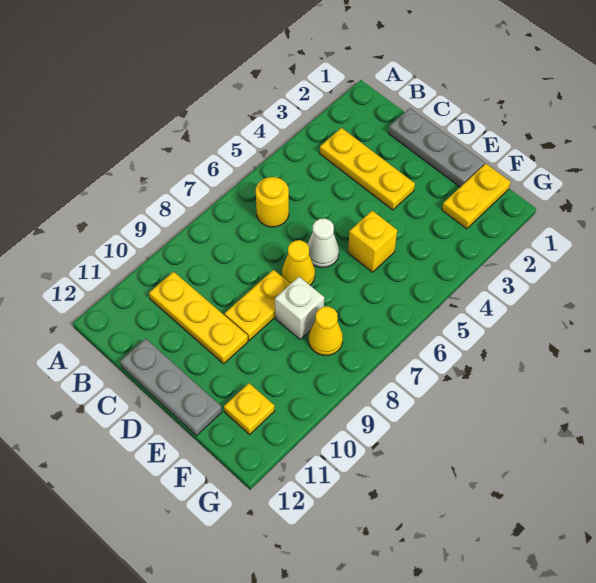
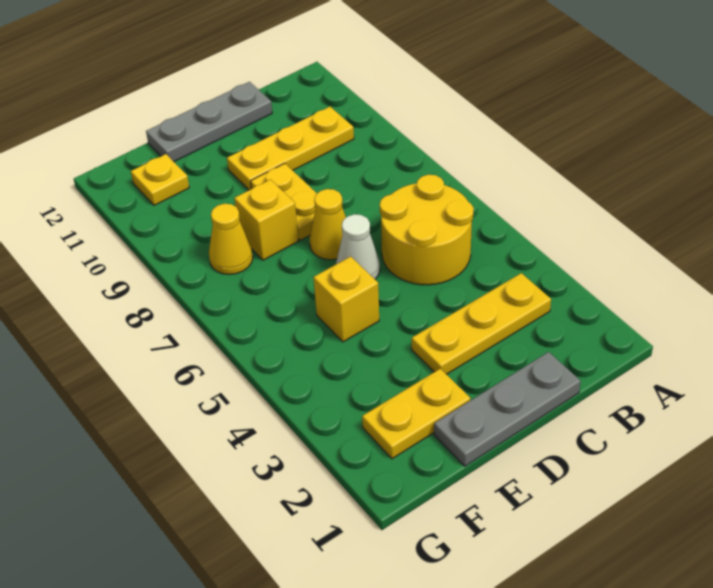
yellow 1x1 round brick [256,177,289,227] -> yellow 2x2 round brick [380,175,474,285]
white 1x1 brick [275,277,324,339] -> yellow 1x1 brick [234,179,298,260]
yellow 1x2 plate [442,164,511,229] -> yellow 1x2 plate turned to [362,369,470,459]

